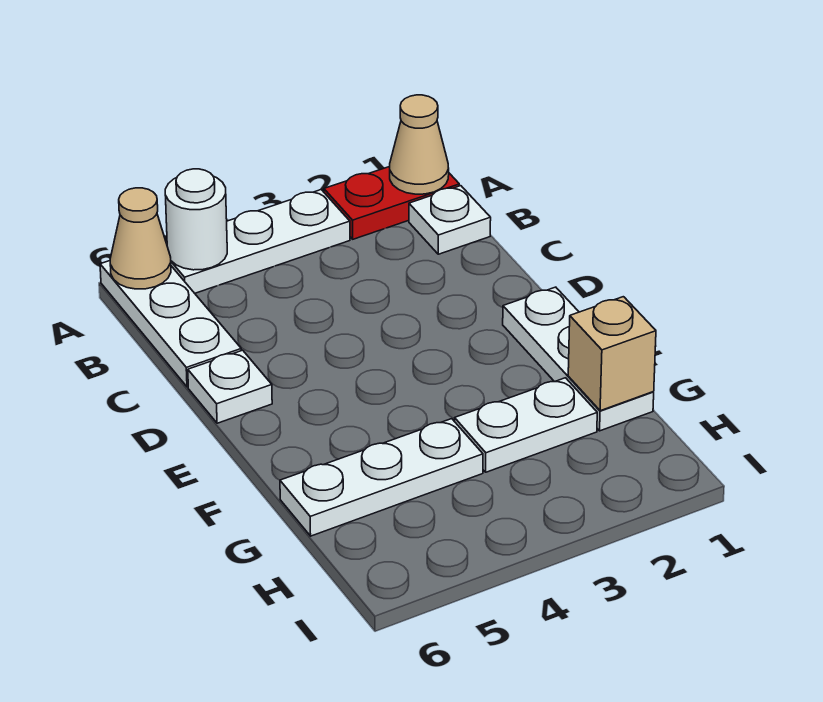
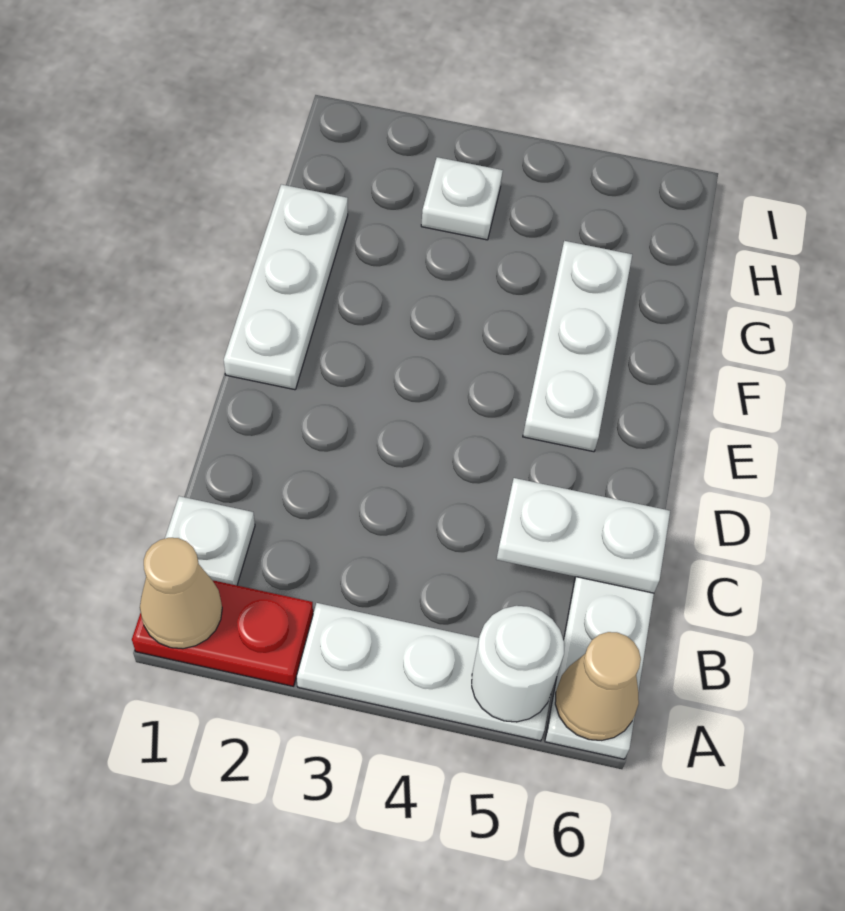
white 1x1 plate [188,350,272,423] -> white 1x1 plate moved to [421,157,503,240]
tan 1x1 brick [568,297,656,411] -> none
white 1x2 plate [455,378,597,472] -> white 1x2 plate moved to [497,478,670,593]
white 1x3 plate [280,419,483,536] -> white 1x3 plate turned to [523,241,632,452]

